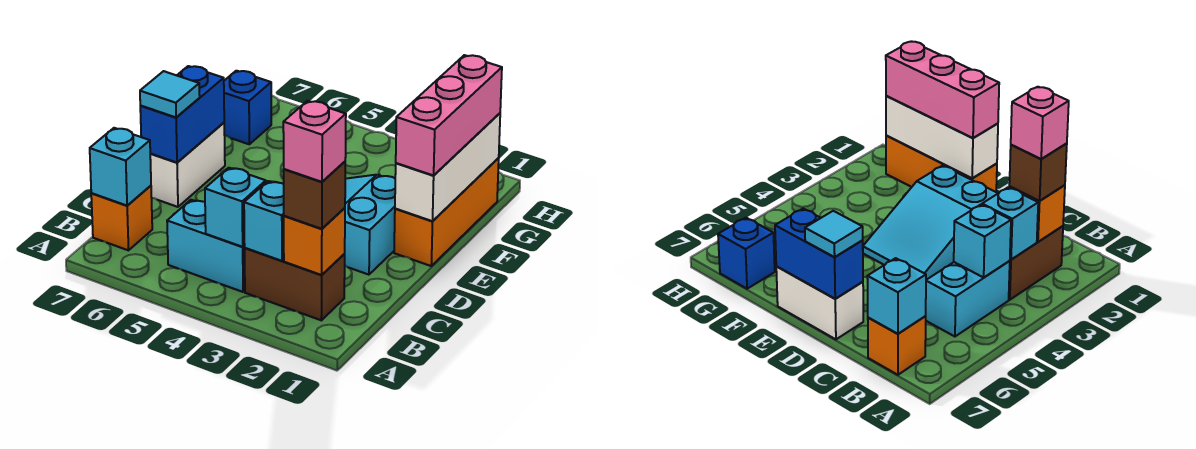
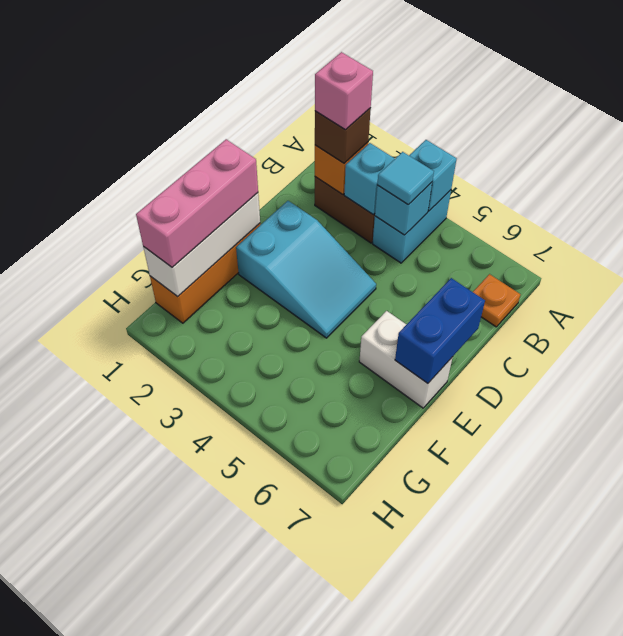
cyan 1x2 brick [167,200,245,292] -> cyan 1x2 brick turned to [373,190,451,263]
orange 1x1 brick [91,186,152,250] -> orange 1x1 plate [473,274,521,327]
cyan 1x1 brick [90,128,151,206] -> cyan 1x1 brick moved to [409,140,456,211]
white 1x2 brick [150,123,225,207] -> white 1x2 brick turned to [359,311,453,408]
cyan 1x1 tile [140,71,200,117] -> cyan 1x1 tile moved to [377,152,434,204]
blue 1x1 brick [224,71,271,144] -> none

